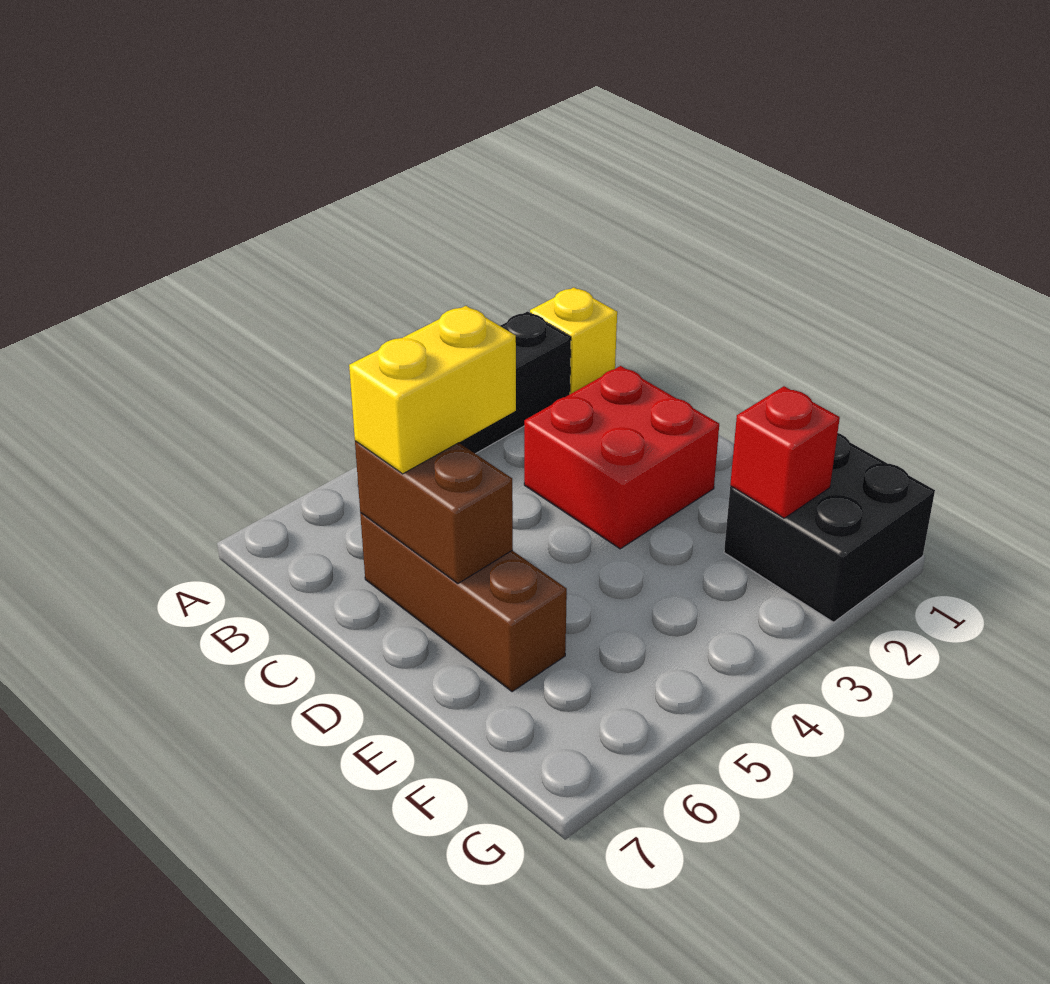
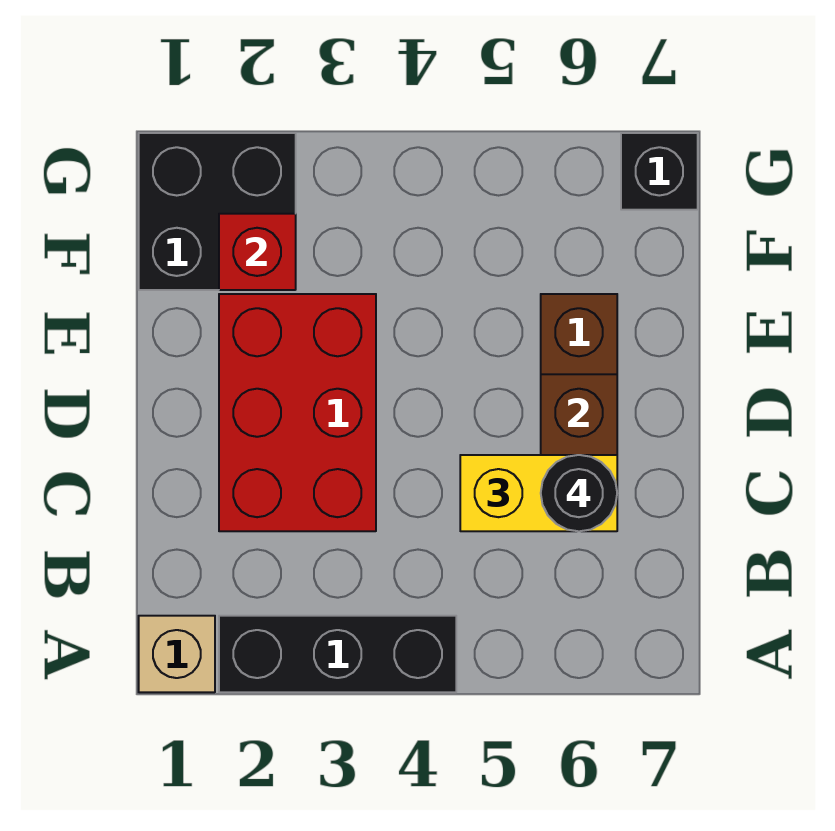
yellow 1x1 brick [530,287,617,394] -> tan 1x1 brick [139,616,215,692]
red 2x2 brick [524,366,719,549] -> red 2x3 brick [219,294,376,531]
none -> black 1x1 round brick [541,455,617,531]
none -> black 1x1 brick [621,133,698,210]

